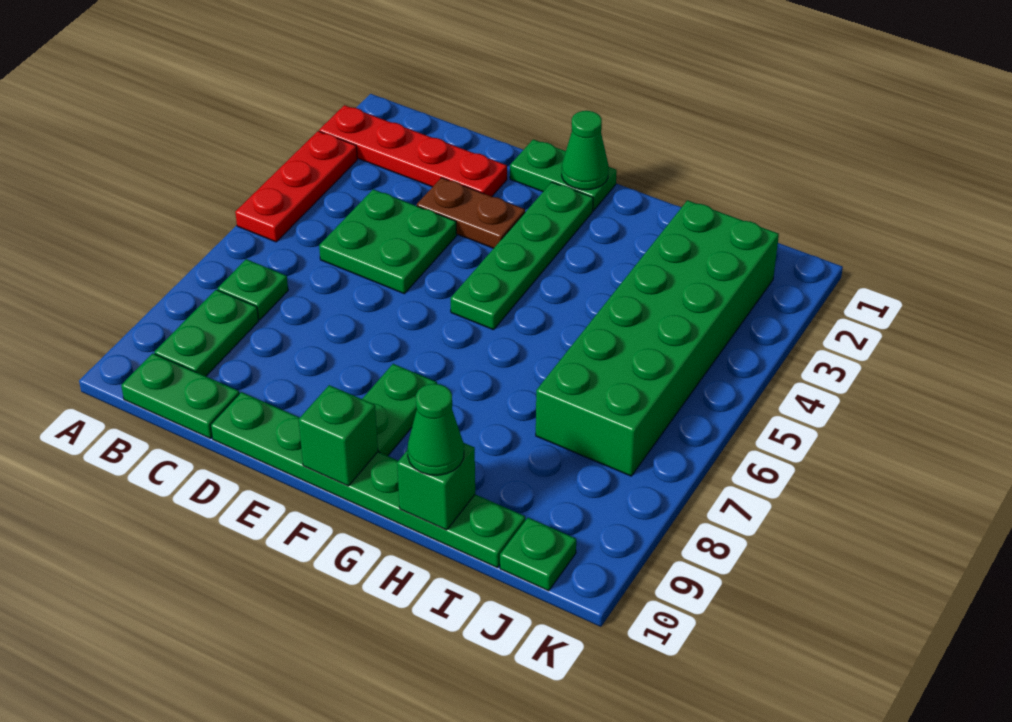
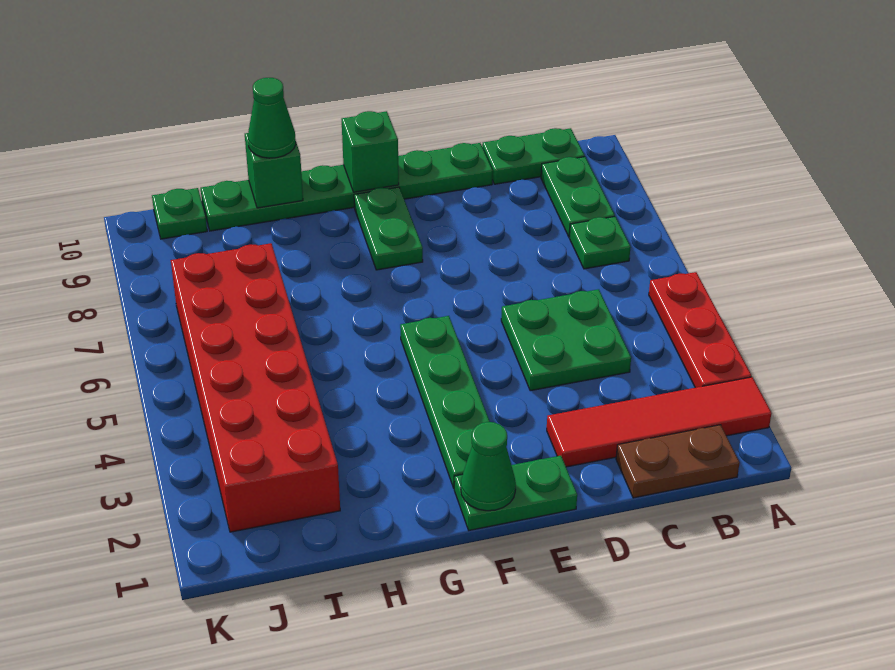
red 1x4 plate [319,105,507,196] -> red 1x4 tile [547,377,772,467]
brown 1x2 plate [417,178,525,248] -> brown 1x2 plate moved to [616,425,740,498]
green 2x6 brick [536,200,779,476] -> red 2x6 brick [171,243,340,532]

